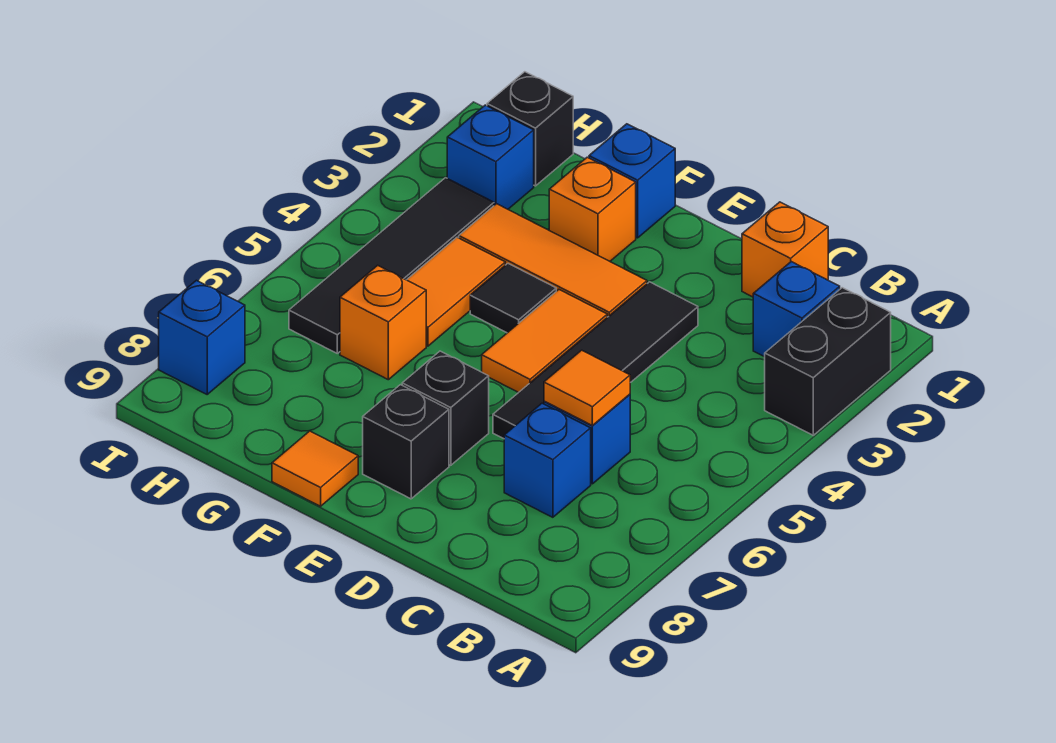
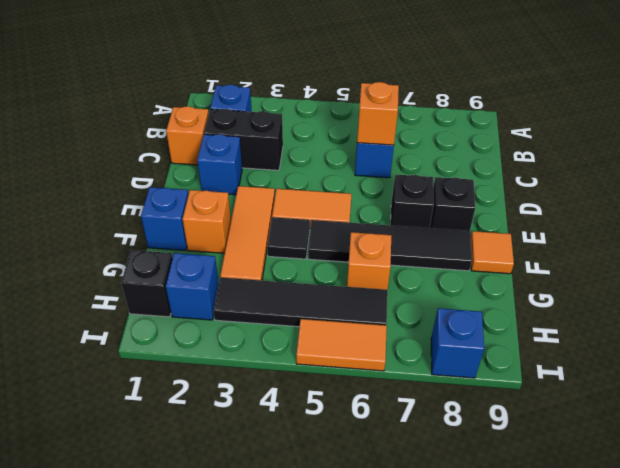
black 1x2 brick [765,288,891,435] -> black 1x2 brick moved to [204,109,283,170]
orange 1x1 tile [544,350,630,425] -> orange 1x1 brick [357,82,399,145]
blue 1x1 brick [504,403,591,517] -> blue 1x1 brick moved to [197,134,242,195]
black 1x4 tile [493,282,698,439] -> black 1x4 tile moved to [308,220,472,271]
orange 1x2 tile [407,237,505,346] -> orange 1x2 tile moved to [296,319,387,371]

